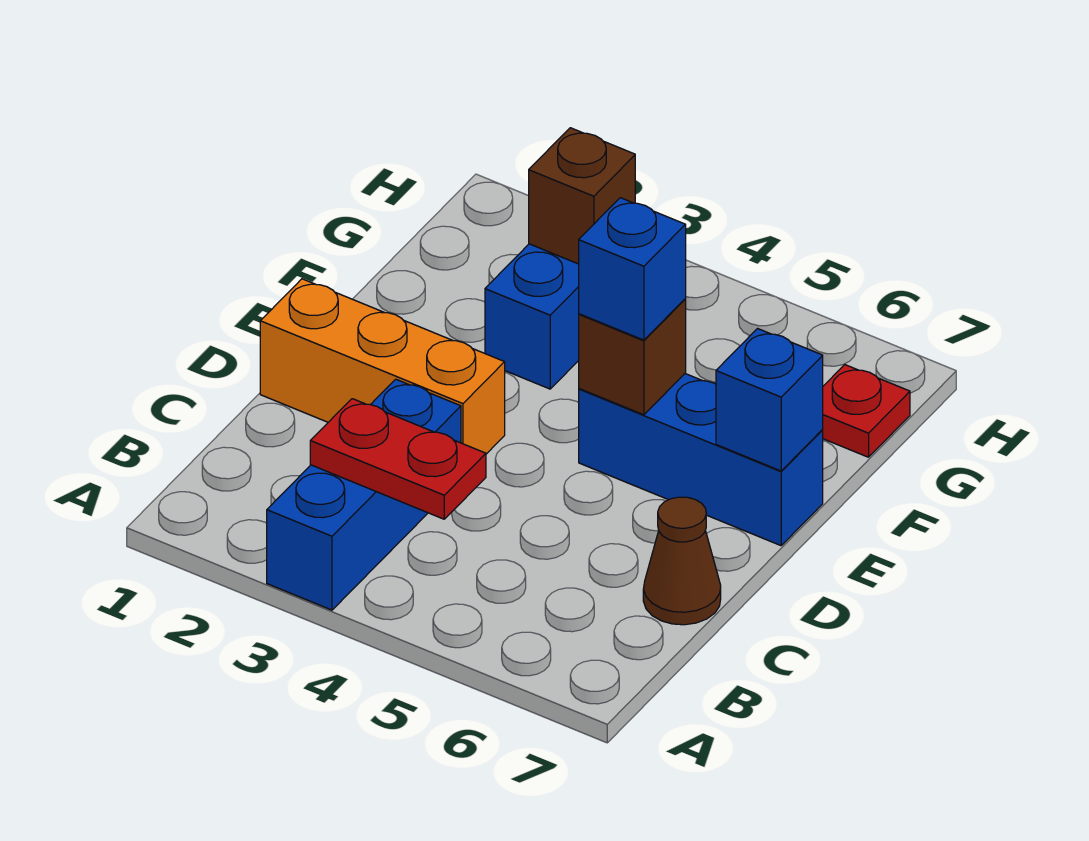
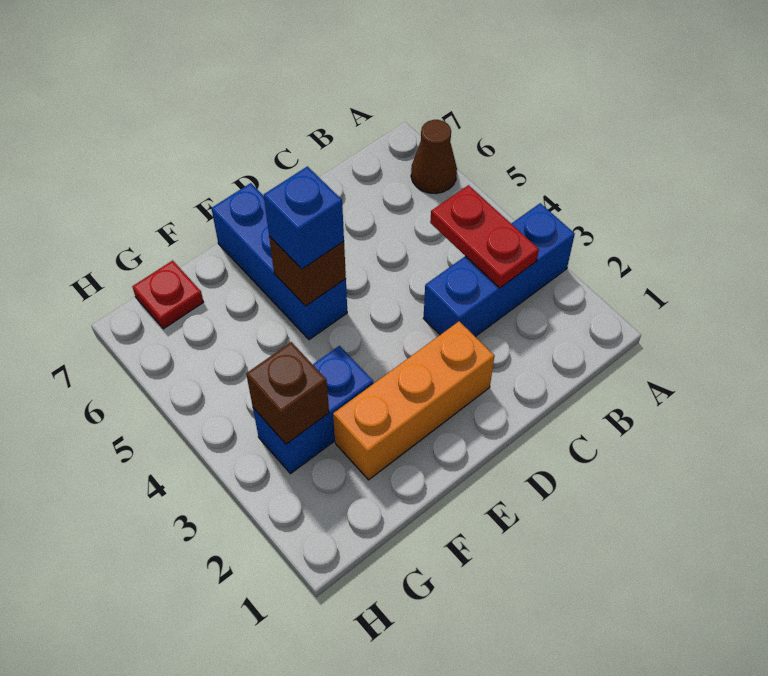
brown 1x1 cone [643,497,721,625] -> brown 1x1 cone moved to [411,120,457,194]
orange 1x3 brick [260,279,505,454] -> orange 1x3 brick turned to [333,321,495,480]
blue 1x1 brick [716,329,823,471] -> none

